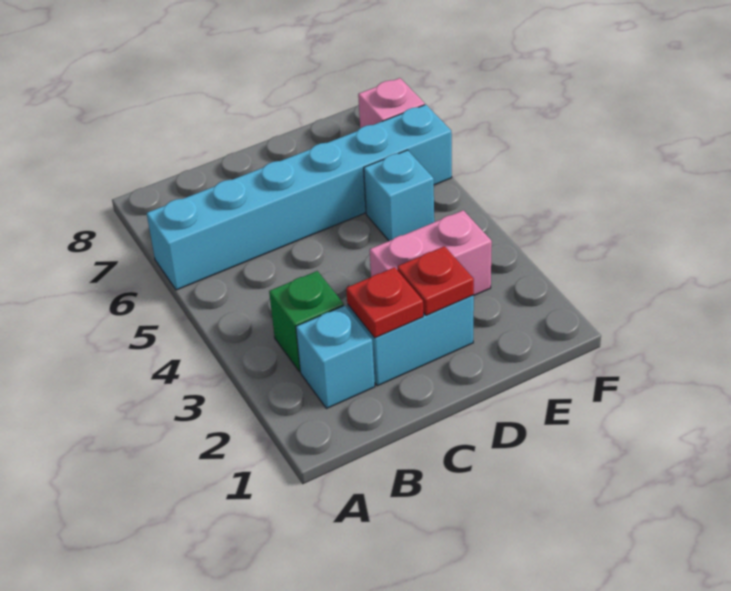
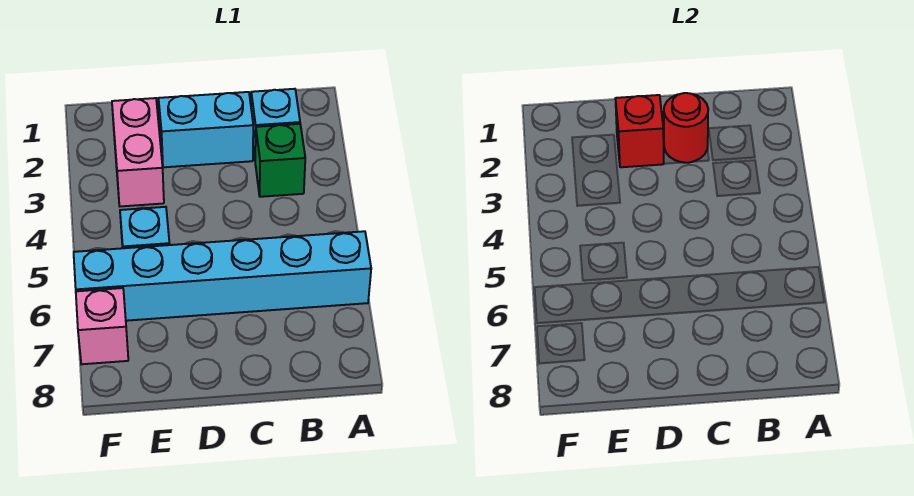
red 1x1 plate [346,267,423,338] -> red 1x1 round brick [664,93,708,163]
red 1x1 plate [397,246,474,315] -> red 1x1 brick [615,95,664,167]
pink 1x2 brick [370,210,492,295] -> pink 1x2 brick turned to [112,98,164,206]

